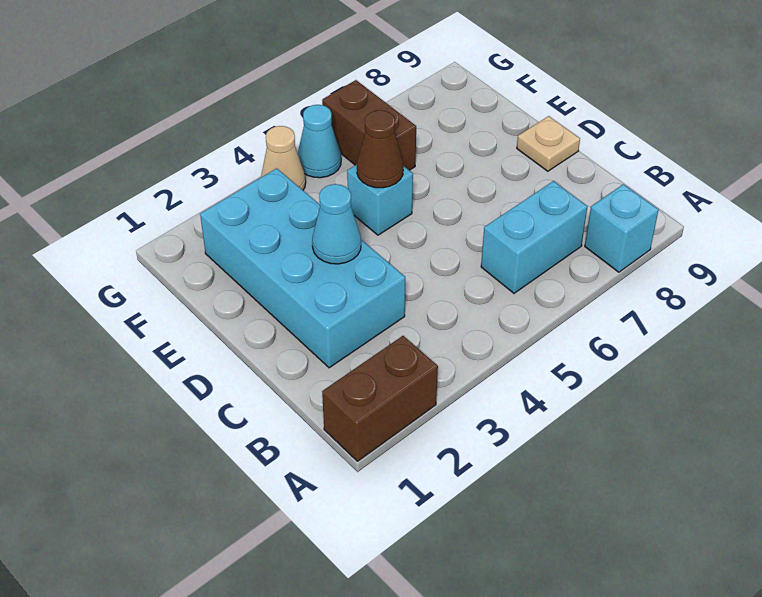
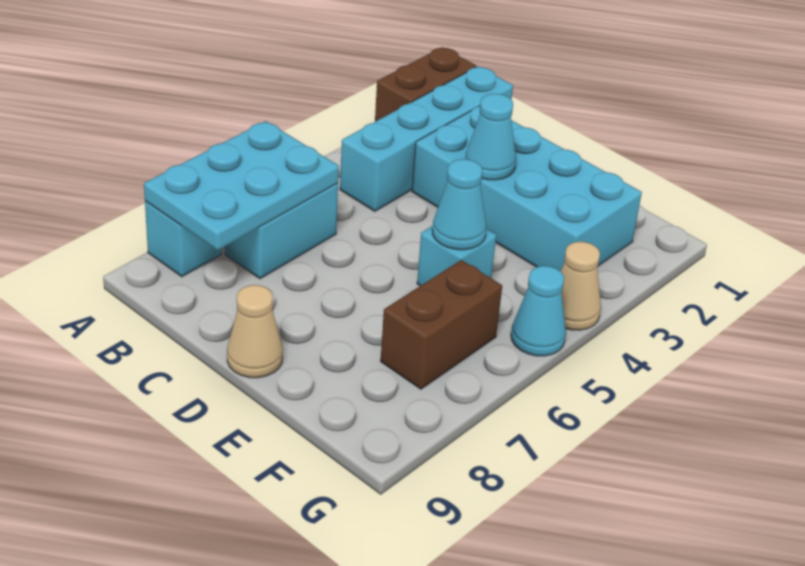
none -> cyan 2x3 plate [144,121,339,250]
none -> cyan 1x4 brick [340,67,513,211]
tan 1x1 plate [517,116,580,171] -> tan 1x1 cone [227,285,283,378]
brown 1x1 cone [357,110,403,188] -> cyan 1x1 cone [432,159,486,250]
brown 1x2 brick [322,80,416,170] -> brown 1x2 brick turned to [381,260,502,389]

